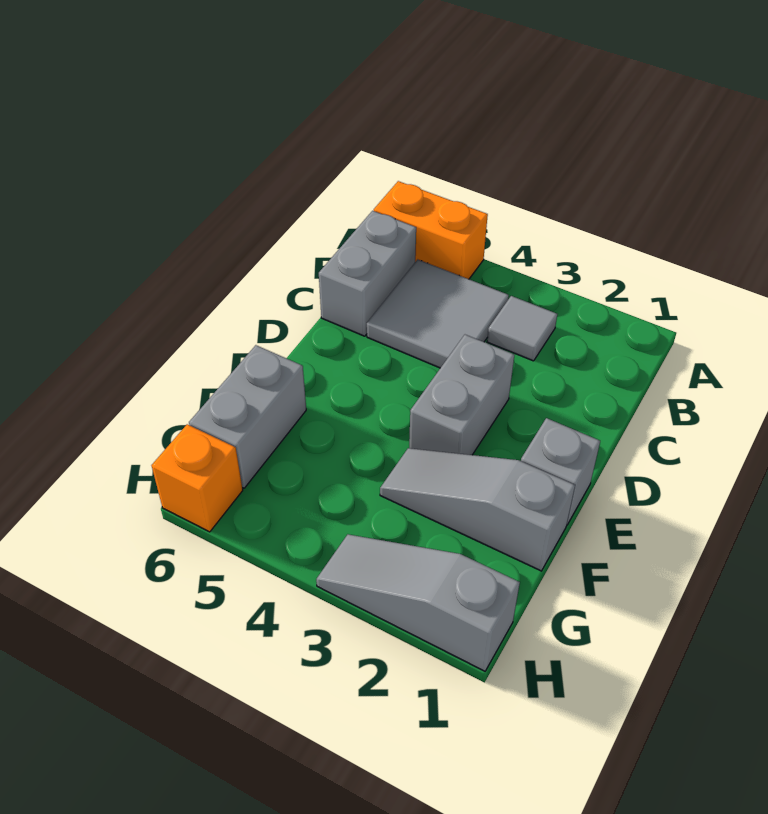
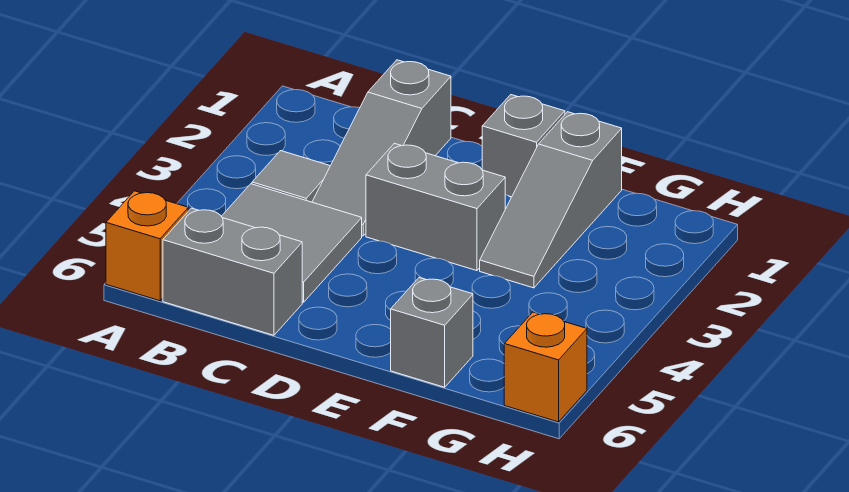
orange 1x2 brick [374,181,488,279] -> orange 1x1 brick [106,191,188,301]
grey 1x2 brick [189,345,306,488] -> grey 1x1 brick [391,278,473,387]
grey 1x3 slope [316,534,520,671] -> grey 1x3 slope moved to [312,60,451,236]

